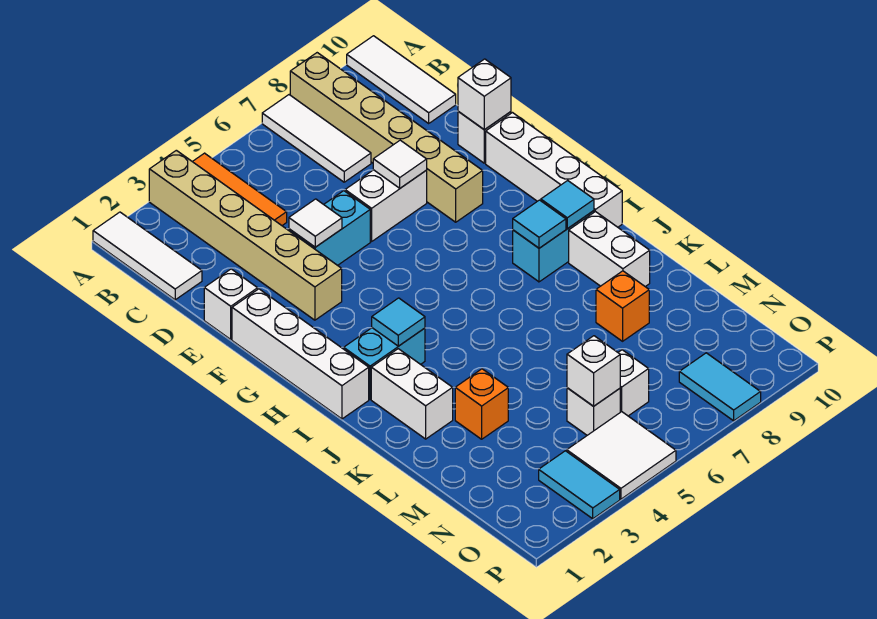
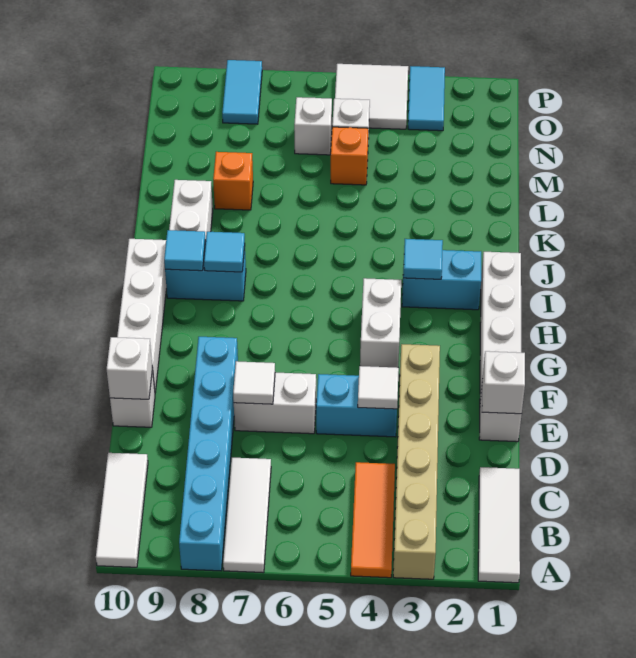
tan 1x6 brick [290,53,483,222] -> cyan 1x6 brick [179,337,238,571]
white 1x2 brick [371,349,453,439] -> white 1x2 brick moved to [360,278,401,368]
orange 1x1 brick [455,369,508,439] -> orange 1x1 brick moved to [331,127,368,185]
white 1x1 brick [567,336,620,406] -> white 1x1 brick moved to [482,351,525,414]

